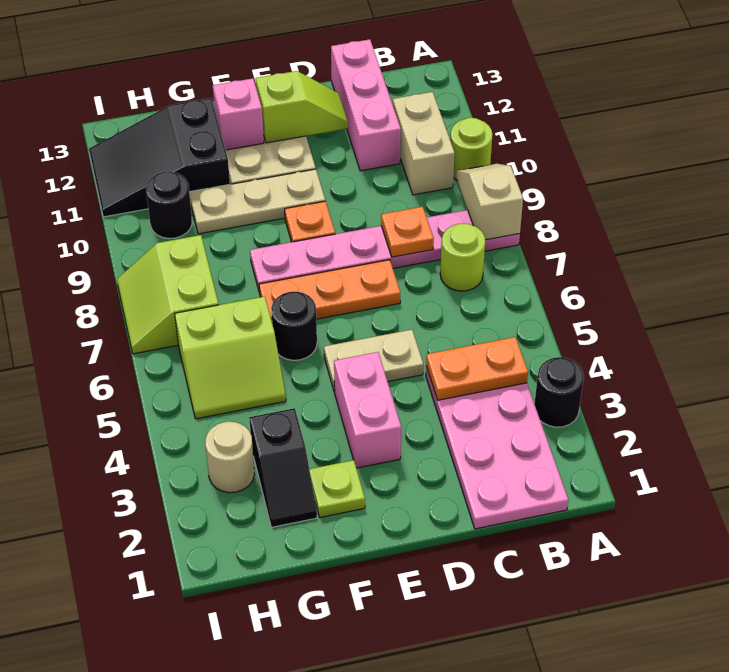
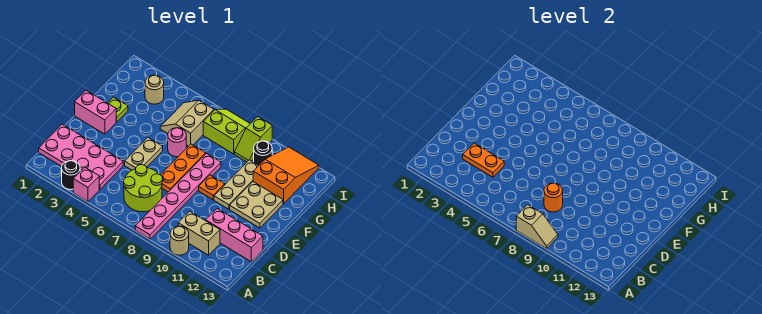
lime 1x1 round brick [450,118,492,180] -> tan 1x1 round brick [170,226,189,255]
orange 1x2 plate [426,337,528,400] -> orange 1x2 plate turned to [463,143,504,177]
lime 1x1 round brick [440,223,485,291] -> lime 2x2 round brick [124,165,163,212]
orange 1x1 plate [381,207,434,257] -> orange 1x1 round brick [544,183,563,212]
lime 1x2 slope [255,71,348,143] -> lime 1x2 slope moved to [234,117,272,162]
pink 1x2 brick [334,352,401,468] -> pink 1x2 brick moved to [75,90,117,134]
black 1x1 round brick [271,292,317,360] -> pink 1x1 round brick [168,128,186,157]
pink 1x1 brick [213,78,264,150] -> pink 1x1 brick moved to [73,167,99,202]
black 1x2 slope [249,408,317,527] -> none
lime 2x2 slope [175,296,286,419] -> tan 2x2 slope [160,100,214,146]
black 2x3 slope [89,98,230,217] -> orange 2x3 slope [253,147,319,204]

